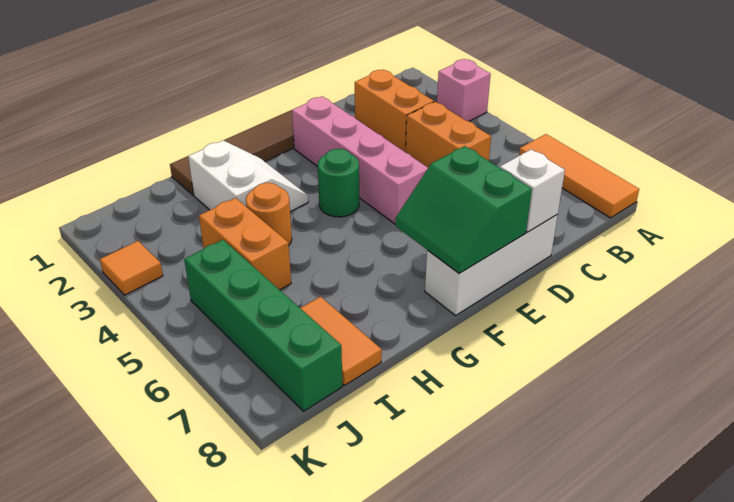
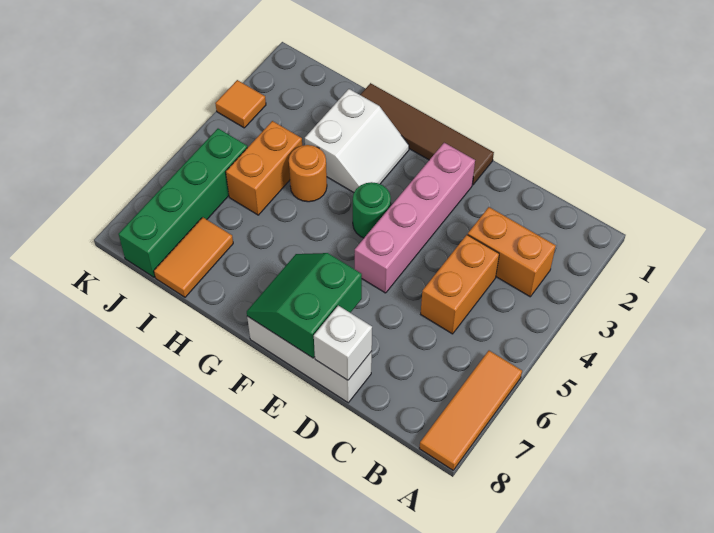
pink 1x1 brick [437,59,491,121] -> none
orange 1x2 brick [355,70,434,152] -> orange 1x2 brick turned to [468,207,556,297]

